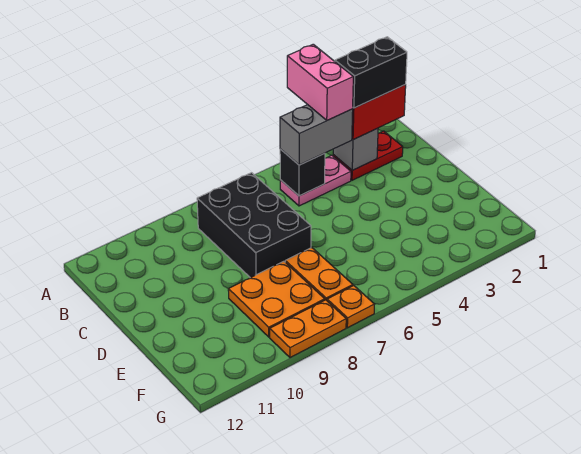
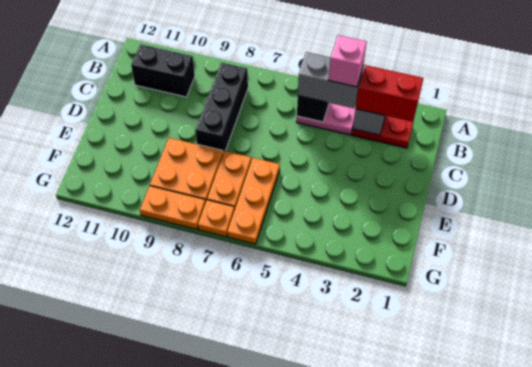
pink 1x2 brick [287,44,353,120] -> pink 1x1 brick [329,35,367,87]
black 1x2 brick [335,37,407,108] -> black 1x2 brick moved to [131,44,195,97]
black 2x3 brick [197,173,311,278] -> black 1x3 brick [195,63,248,153]
none -> orange 1x3 plate [227,158,280,244]

